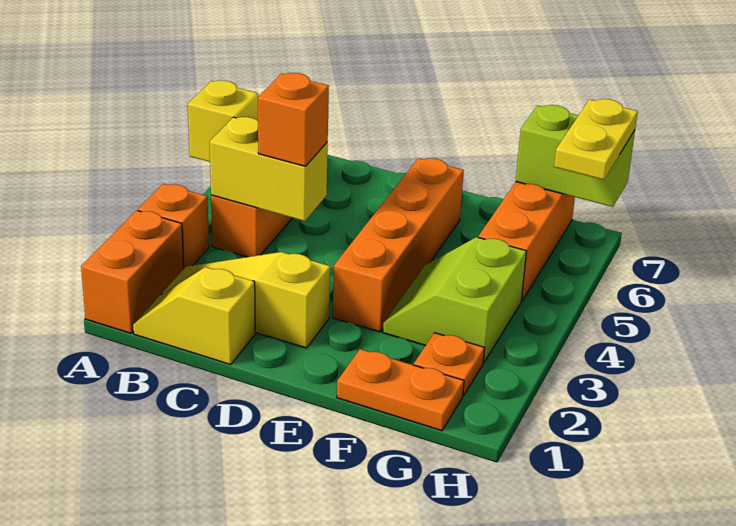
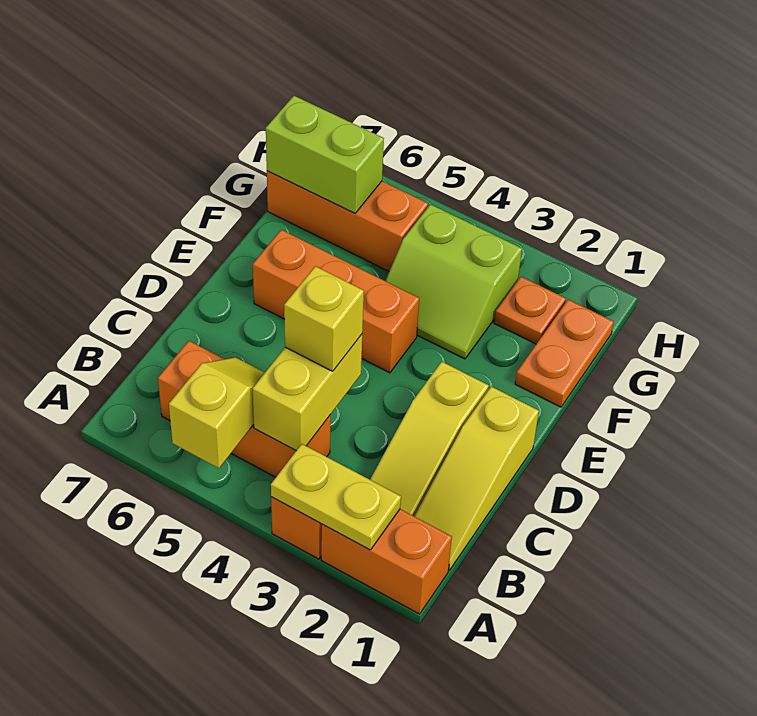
yellow 1x2 slope [133,267,255,365] -> yellow 1x3 slope [414,387,539,570]
orange 1x1 brick [258,73,329,166] -> yellow 1x1 brick [284,266,364,371]
orange 1x4 brick [333,158,464,332] -> orange 1x3 brick [253,230,419,373]
lime 1x2 brick [516,105,635,207] -> lime 1x2 brick turned to [266,96,384,213]
yellow 1x2 plate [554,99,638,180] -> yellow 1x2 plate moved to [271,444,401,550]

